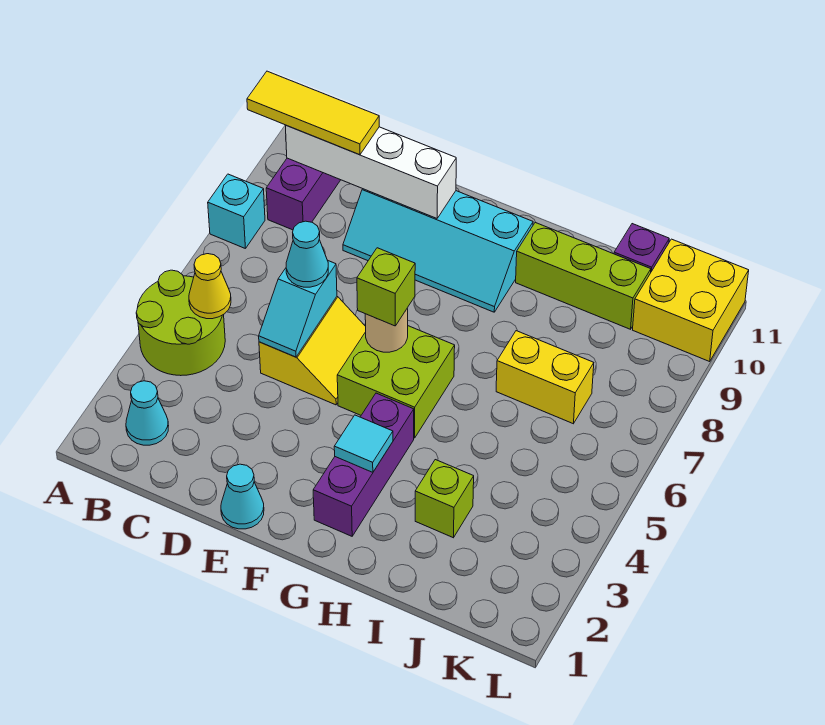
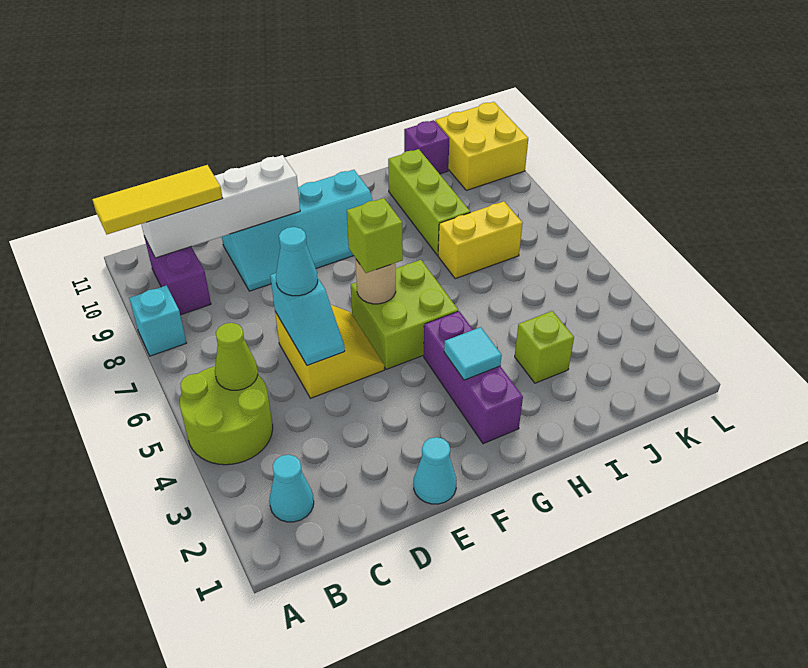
yellow 1x1 cone [189,254,231,319] -> lime 1x1 cone [215,323,258,390]
lime 1x3 brick [516,222,651,329] -> lime 1x3 brick turned to [388,149,470,255]

